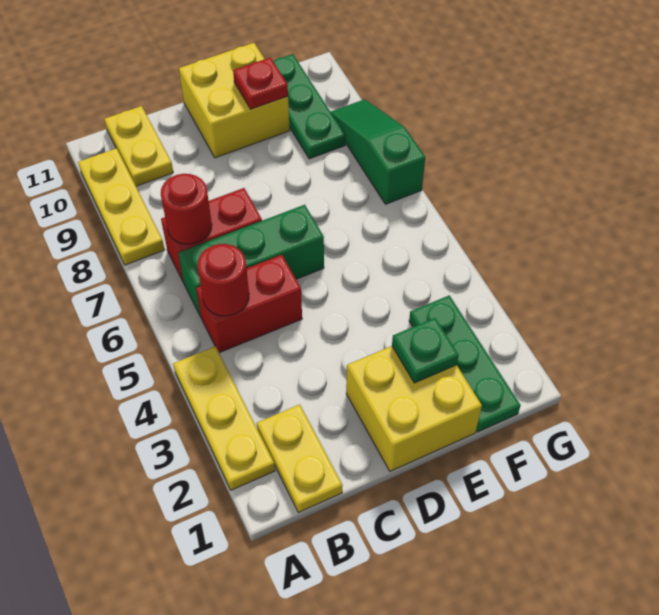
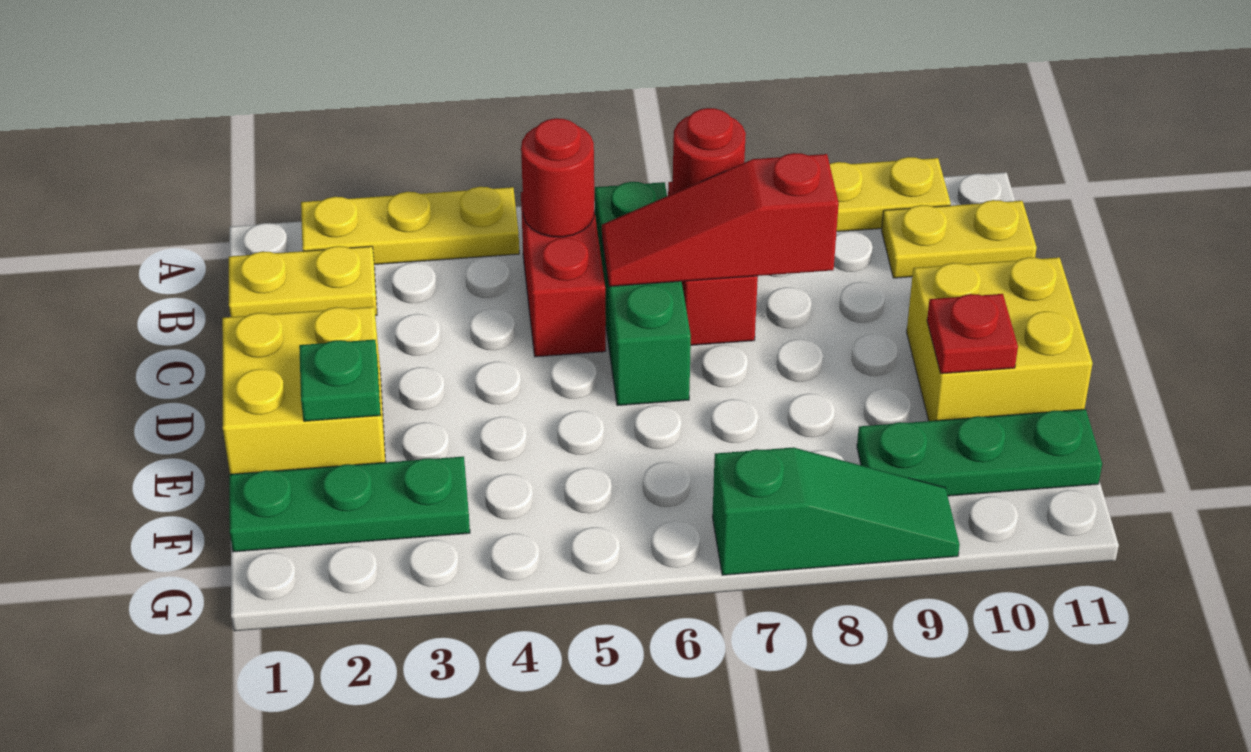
none -> red 1x3 slope [602,153,839,287]

